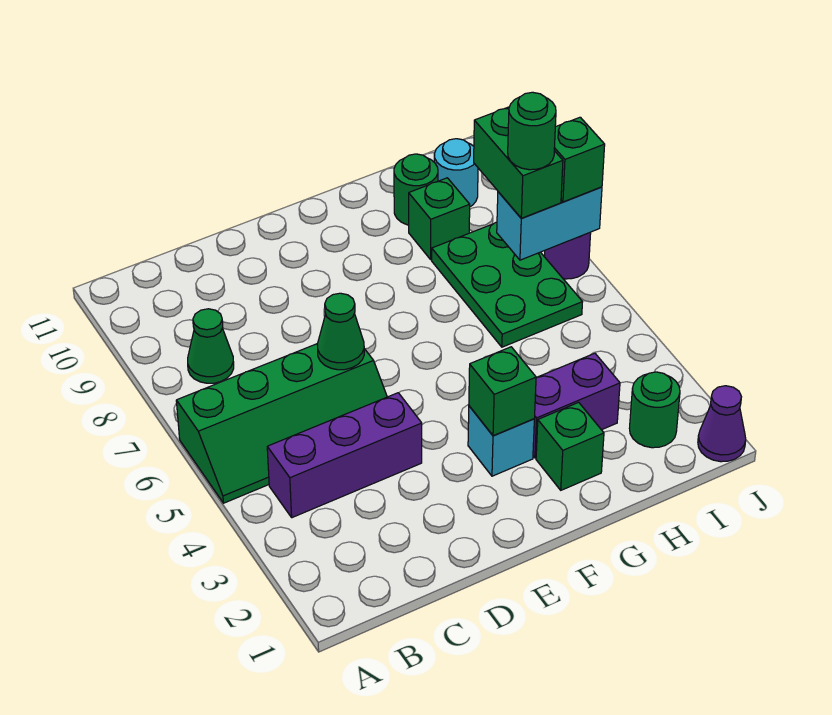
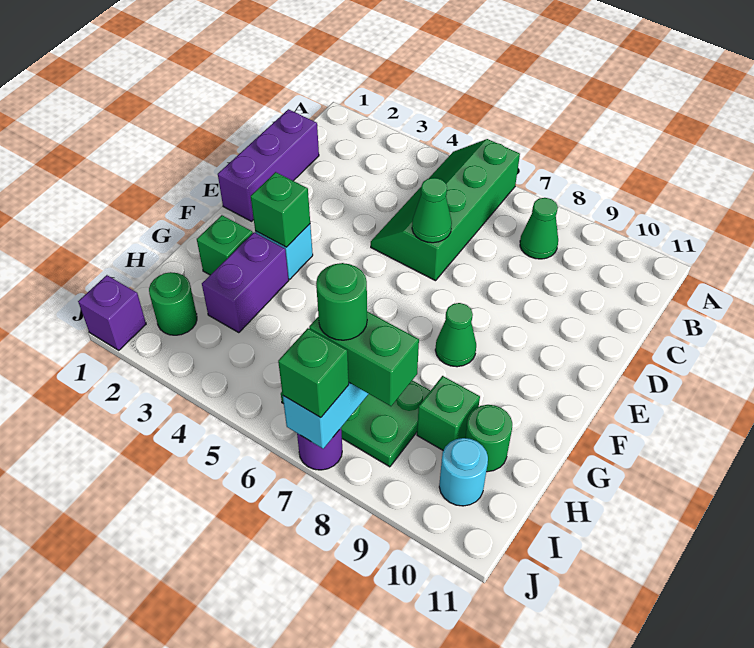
purple 1x3 brick [267,393,422,518] -> purple 1x3 brick moved to [218,109,319,221]
none -> green 1x1 cone [435,303,476,367]
purple 1x1 cone [698,386,746,462] -> purple 1x1 brick [78,275,146,350]

